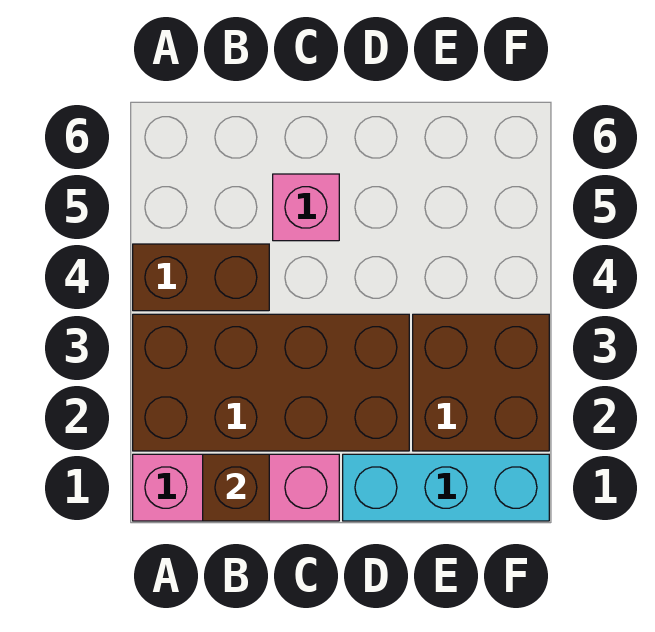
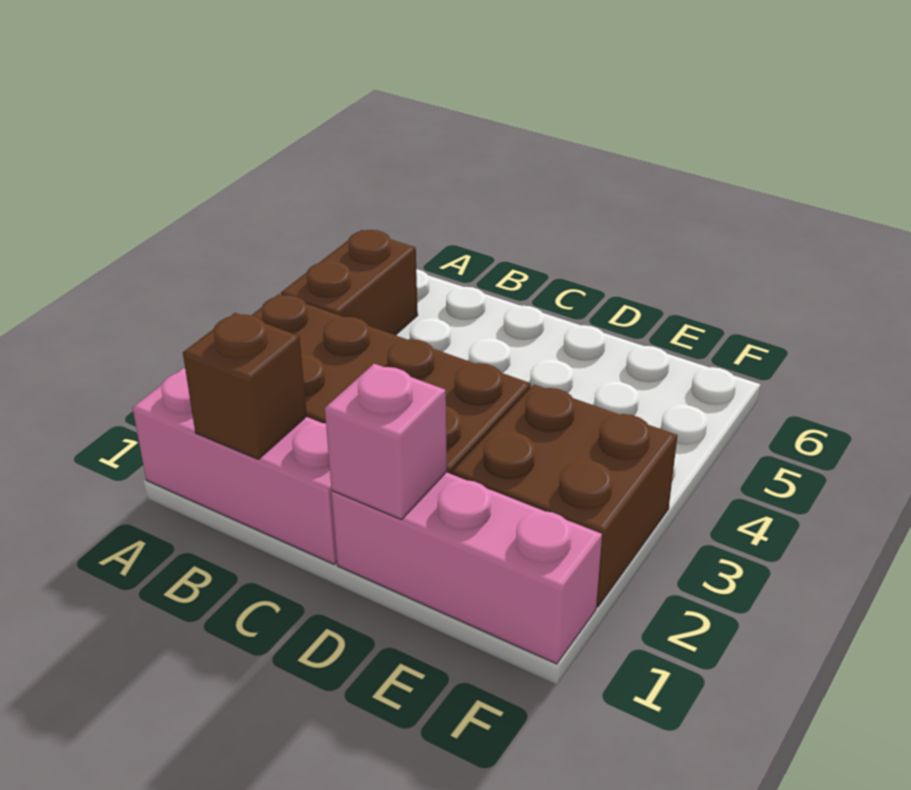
brown 1x2 brick [133,244,269,311] -> brown 1x2 brick turned to [281,230,418,335]
pink 1x1 brick [273,174,339,241] -> pink 1x1 brick moved to [325,364,447,520]
cyan 1x3 brick [343,454,549,521] -> pink 1x3 brick [332,472,602,664]

